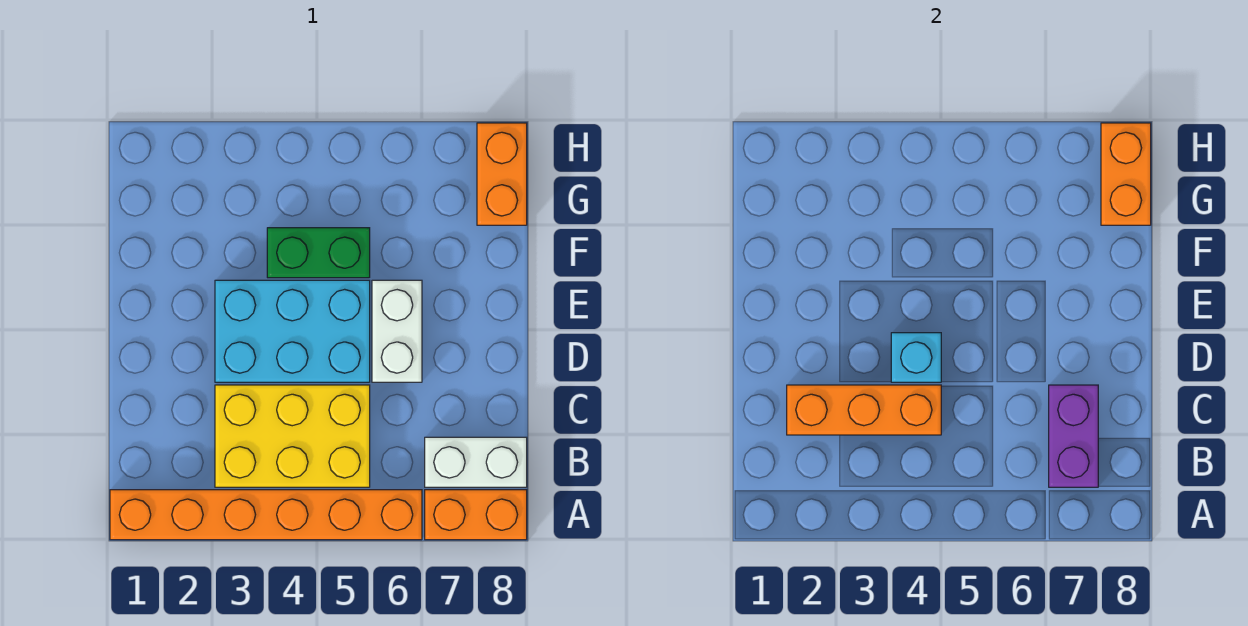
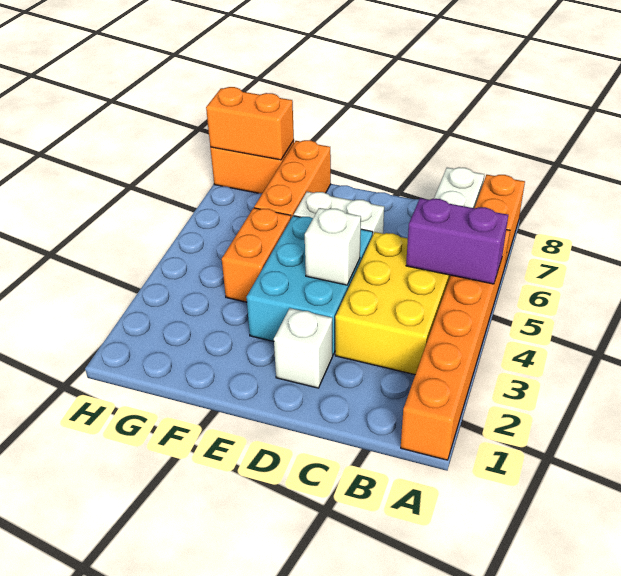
purple 1x2 brick [1049,385,1098,487] -> purple 1x2 brick moved to [406,198,508,284]
orange 1x3 brick [787,385,941,435] -> orange 1x3 brick moved to [254,140,331,218]
none -> white 1x1 brick [274,308,333,388]
cyan 1x1 brick [891,333,941,382] -> white 1x1 brick [305,208,361,285]
green 1x2 brick [267,228,370,278] -> orange 1x2 brick [222,208,291,302]

